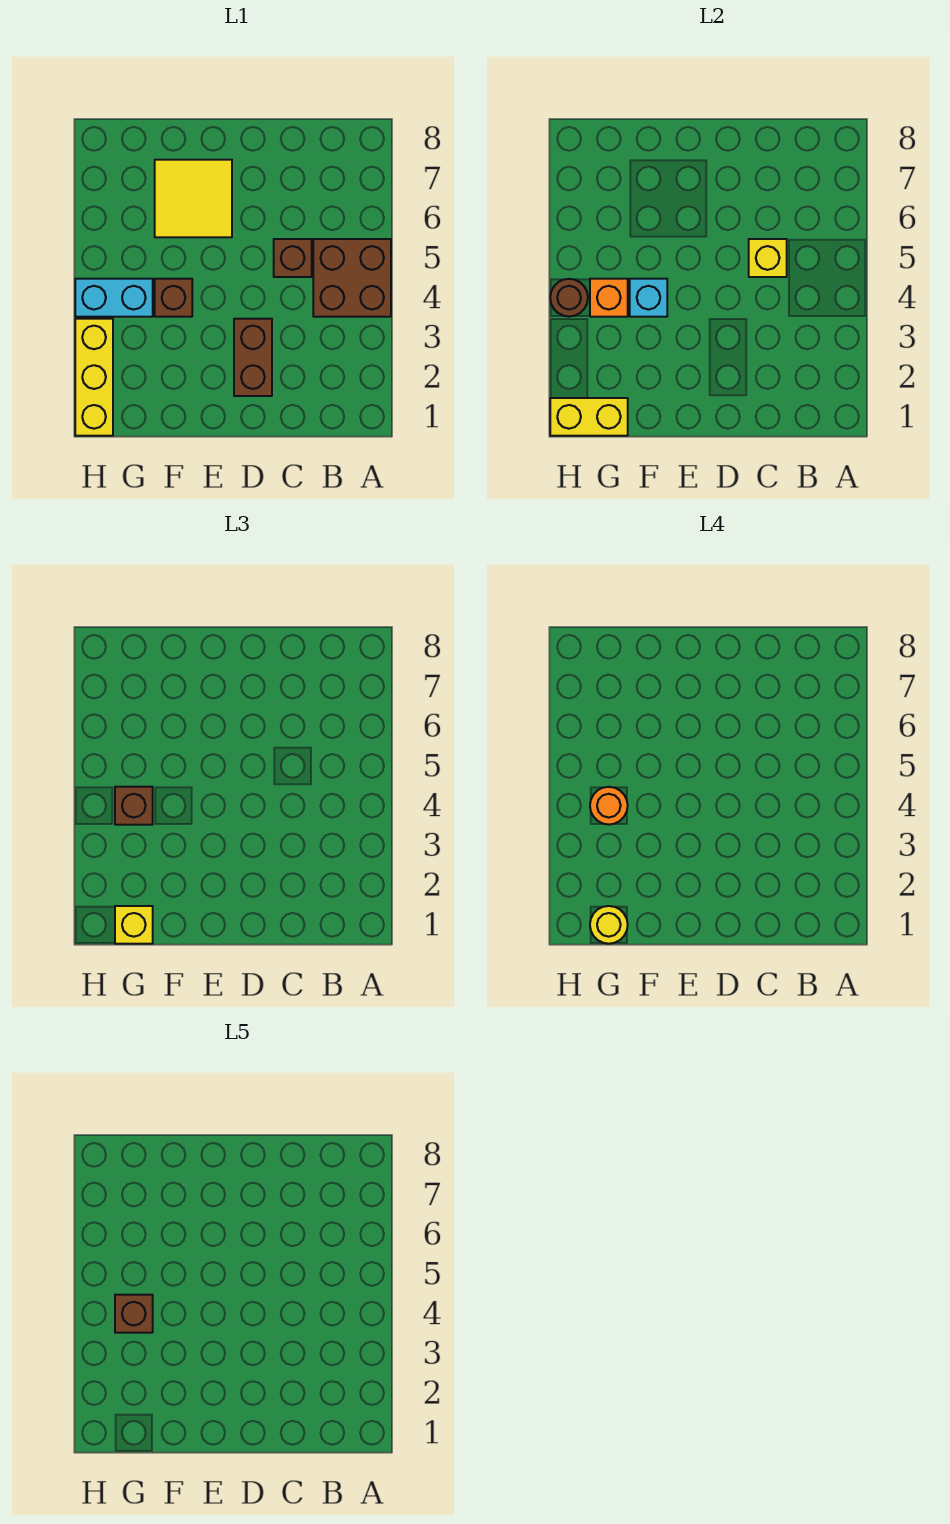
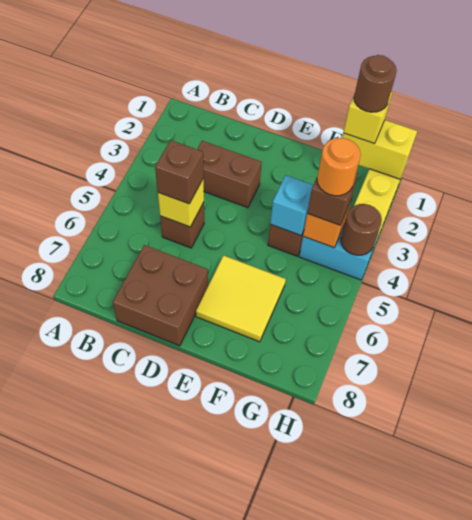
brown 2x2 brick [313,239,391,317] -> brown 2x2 brick moved to [113,245,208,346]
brown 1x2 brick [234,319,272,396] -> brown 1x2 brick turned to [197,141,262,208]
yellow 1x1 round brick [590,906,628,944] -> brown 1x1 round brick [354,55,397,112]
brown 1x1 brick [115,1295,153,1333] -> brown 1x1 brick moved to [155,140,204,204]

